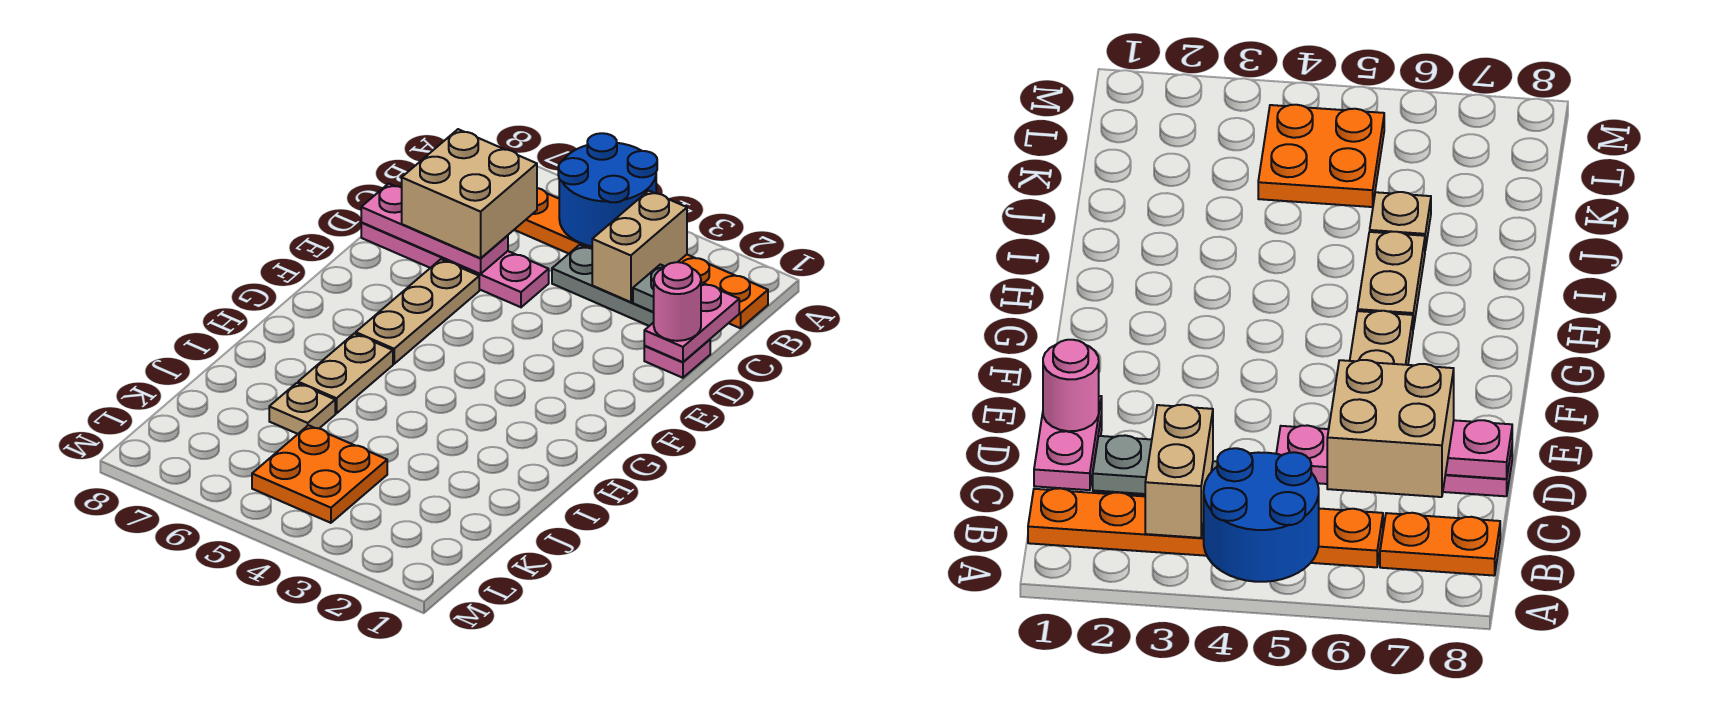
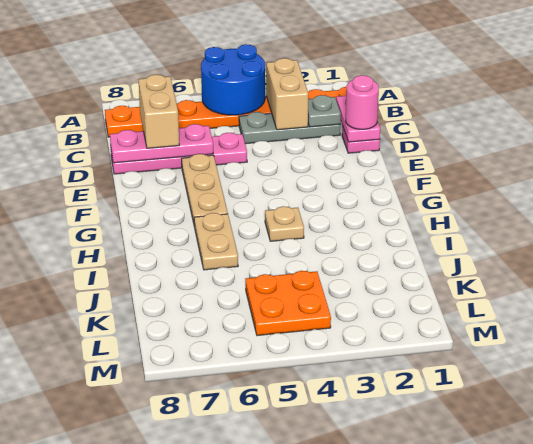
tan 2x2 brick [402,129,537,258] -> tan 1x2 brick [138,75,179,148]
tan 1x1 plate [269,383,335,434] -> tan 1x1 plate moved to [265,206,304,241]

